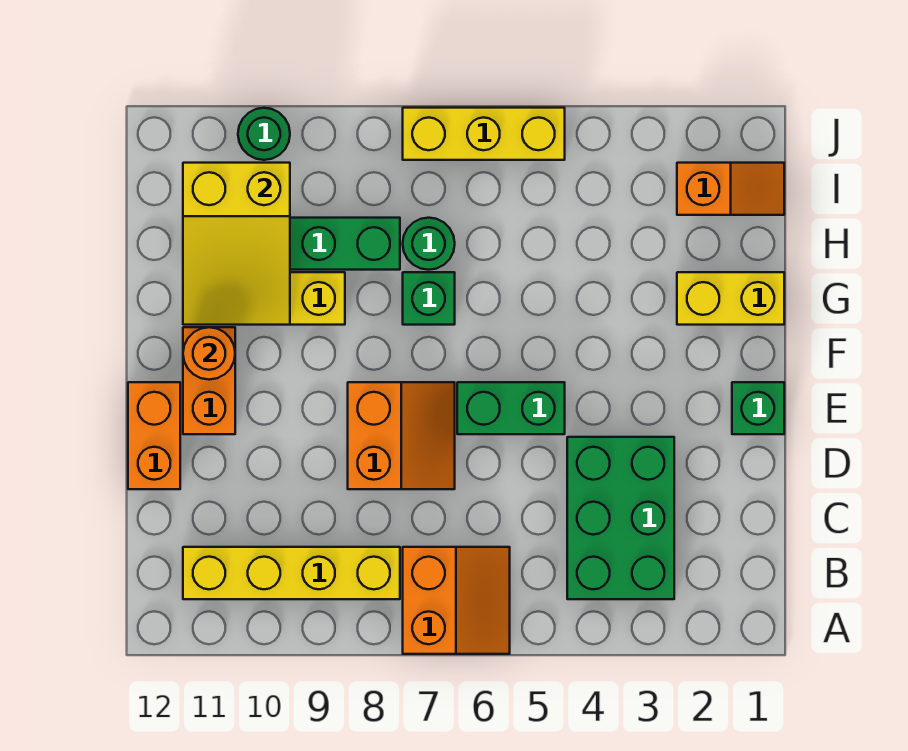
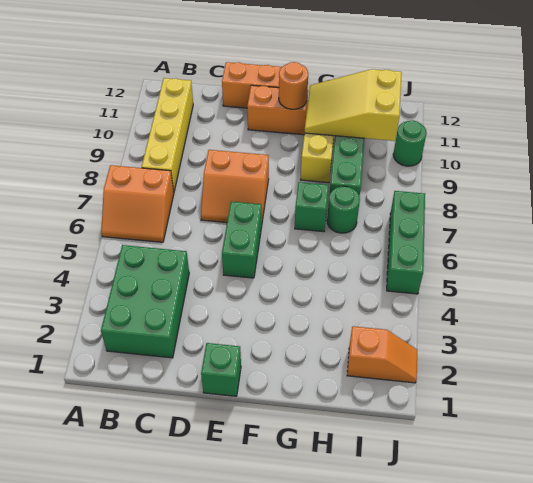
green 2x3 brick [567,437,674,599] -> green 2x3 brick turned to [101,245,189,358]
yellow 1x2 brick [677,272,784,325] -> none
orange 1x2 slope [677,163,784,215] -> orange 1x2 slope turned to [347,326,417,383]
yellow 1x3 brick [403,108,565,160] -> green 1x3 brick [387,191,425,294]

